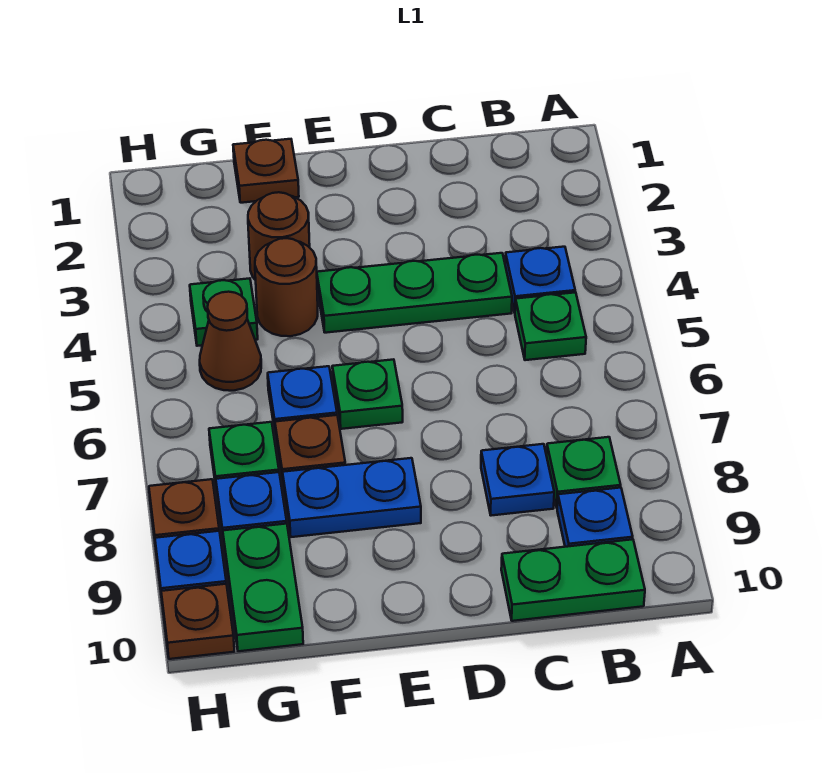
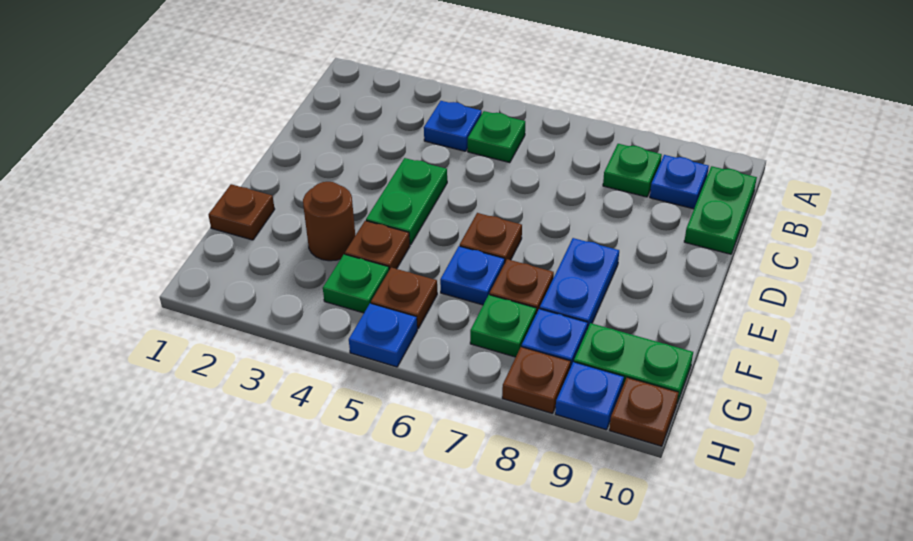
green 1x3 plate [317,253,512,333] -> green 1x2 plate [366,158,447,245]
blue 1x1 plate [481,444,554,516] -> blue 1x1 plate moved to [349,304,417,367]
green 1x1 plate [332,359,403,429] -> brown 1x1 plate [460,213,522,262]
brown 1x1 round brick [255,238,318,336] -> brown 1x1 plate [345,221,410,270]
brown 1x1 cone [200,292,261,391] -> brown 1x1 plate [371,268,437,329]

